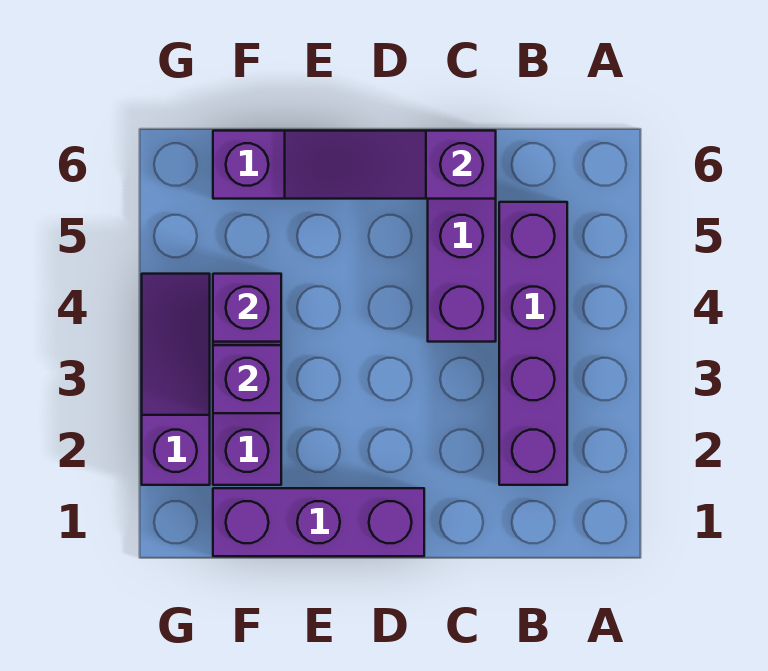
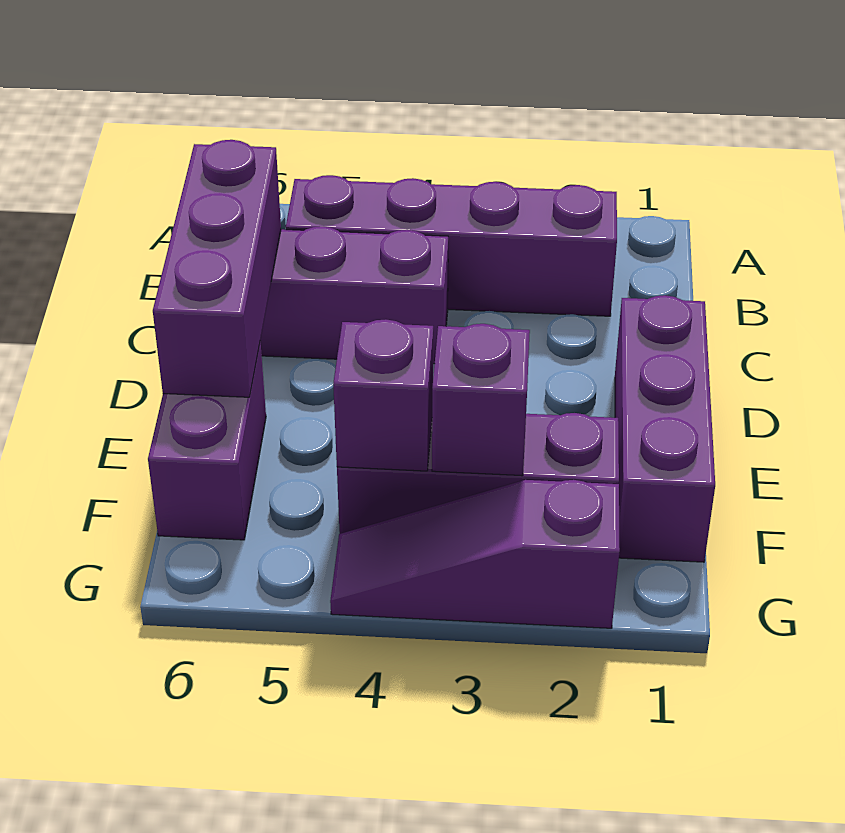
purple 1x3 slope [285,131,496,199] -> purple 1x3 brick [153,140,281,397]

